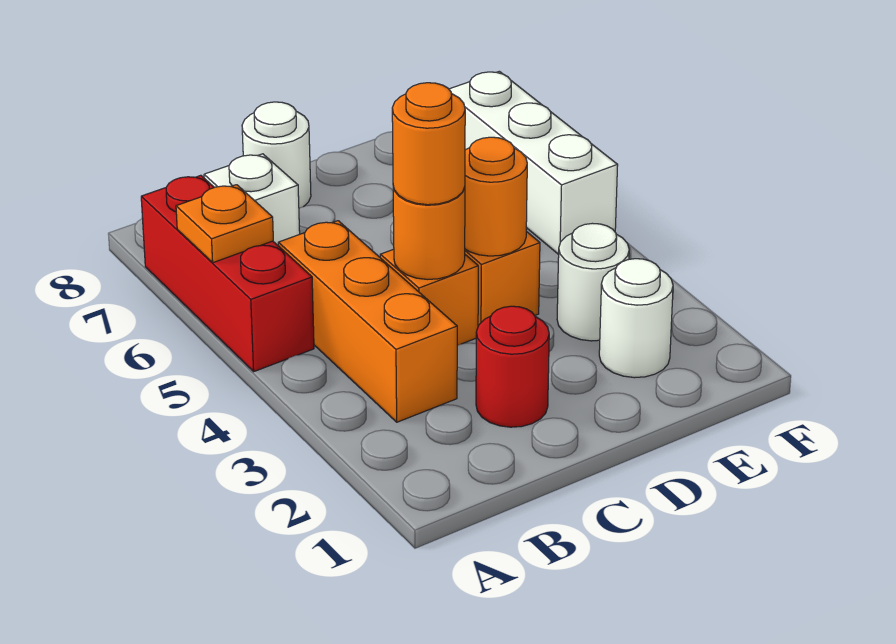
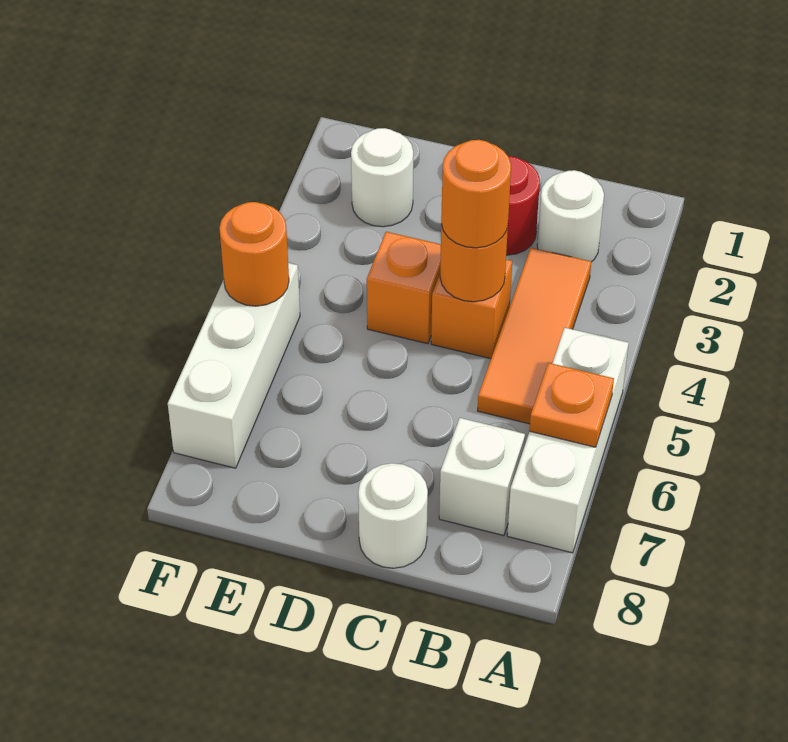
red 1x3 brick [141,175,314,371] -> white 1x3 brick [507,328,629,553]
orange 1x3 brick [278,221,457,422] -> orange 1x3 tile [478,248,591,424]
orange 1x1 round brick [465,137,527,256] -> orange 1x1 round brick moved to [219,202,289,306]
white 1x1 round brick [557,223,629,341] -> white 1x1 round brick moved to [537,170,604,262]

